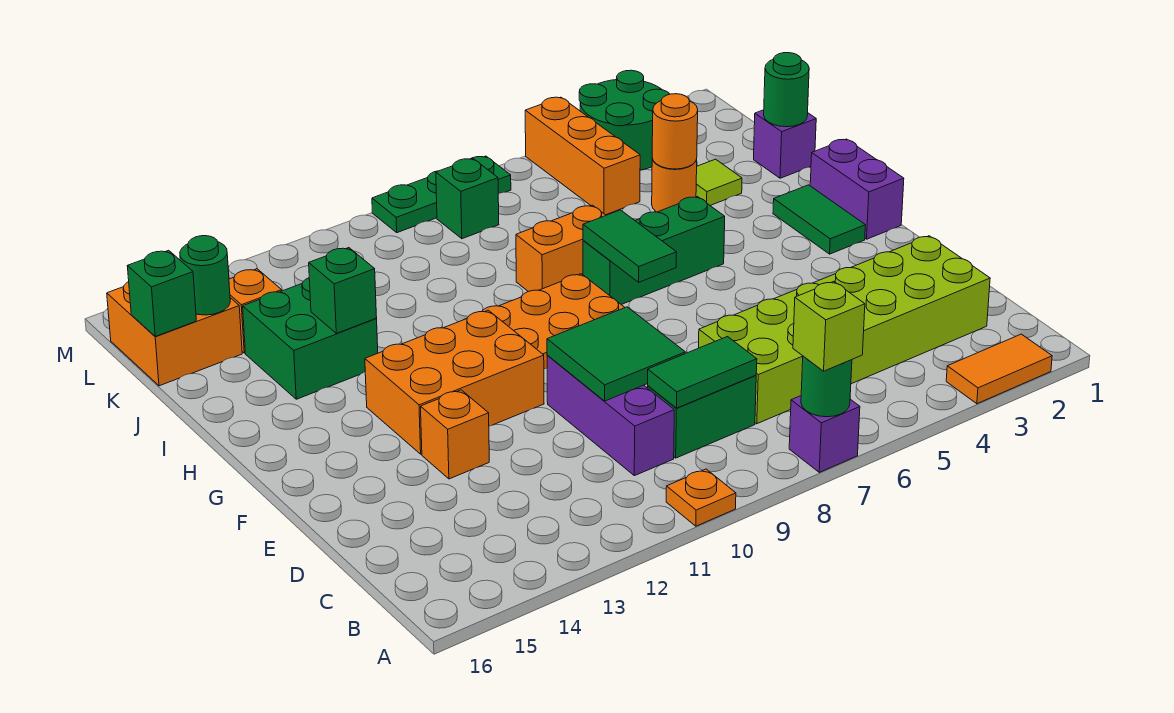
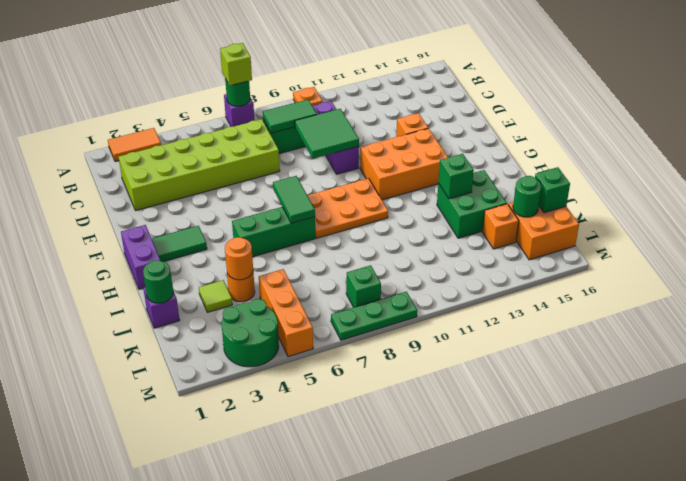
green 1x2 tile [773,185,865,254] -> green 1x2 tile turned to [152,226,207,262]
orange 1x2 brick [516,205,606,292] -> none

